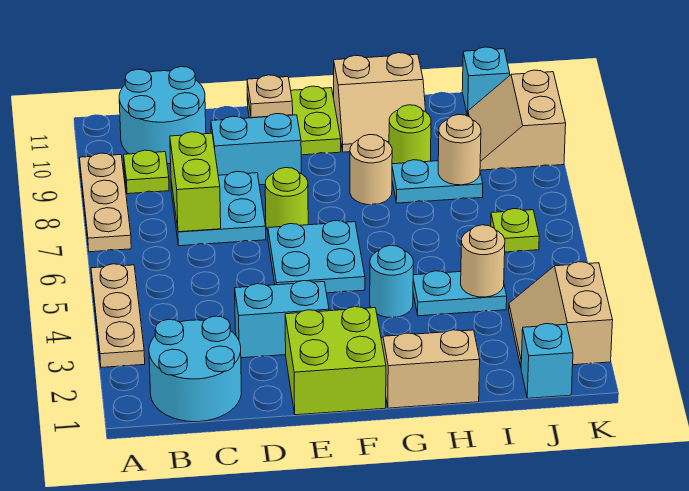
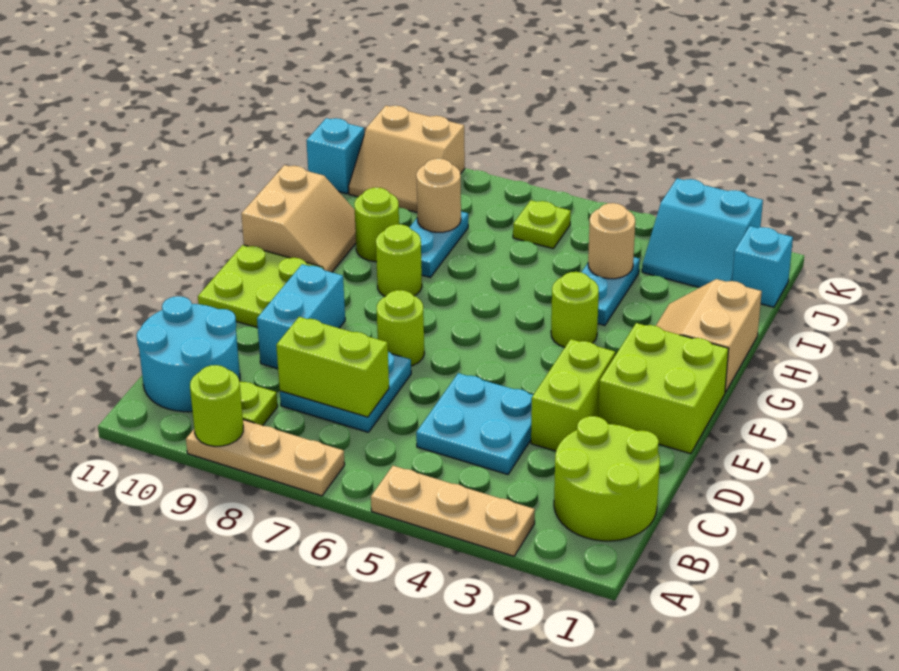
none -> lime 1x1 round brick [190,365,243,446]
cyan 2x2 round brick [149,316,241,422] -> lime 2x2 round brick [554,416,660,541]
cyan 1x2 brick [235,281,329,358] -> lime 1x2 brick [531,339,615,451]
cyan 2x2 plate [268,221,365,293] -> cyan 2x2 plate moved to [416,373,533,475]
tan 1x1 plate [247,75,293,118] -> none
cyan 1x1 round brick [370,245,413,318] -> lime 1x1 round brick [551,272,599,347]
tan 1x1 round brick [350,135,392,205] -> lime 1x1 round brick [376,224,422,297]
tan 2x2 slope [509,262,613,366] -> cyan 2x2 slope [642,178,763,287]

